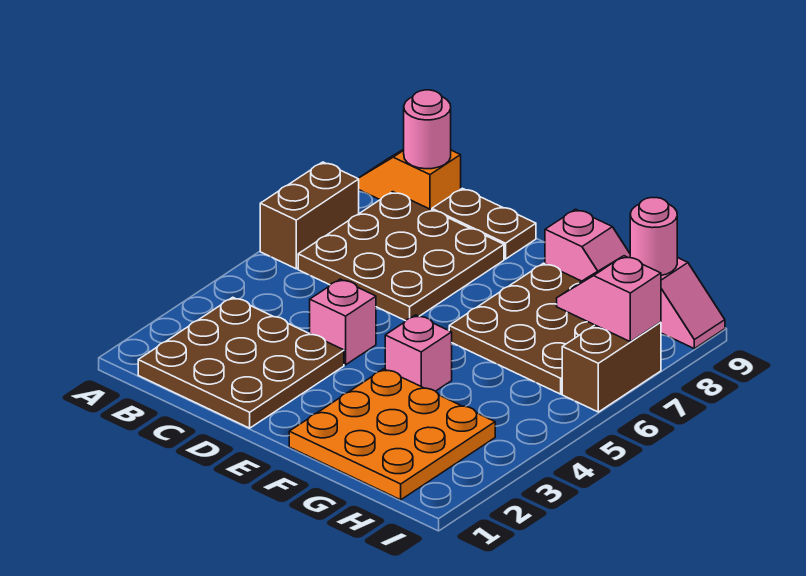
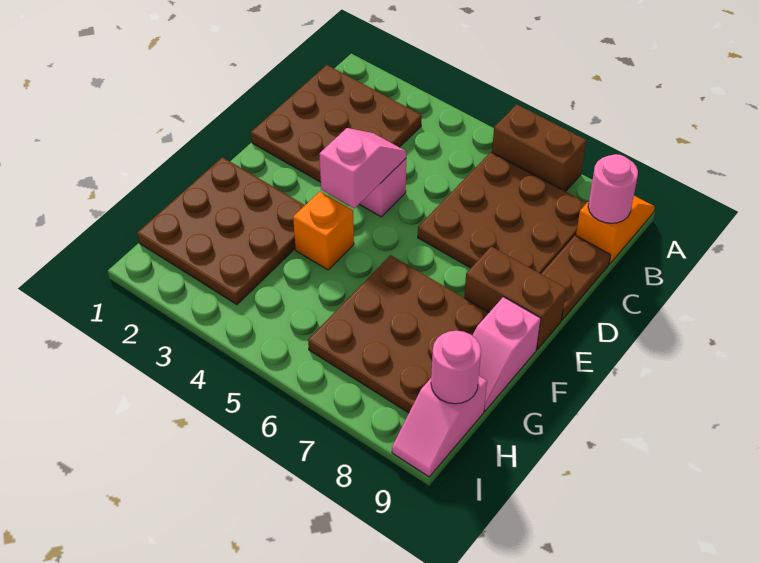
orange 3x3 plate [289,369,495,500] -> brown 3x3 plate [137,157,305,304]
pink 1x1 brick [385,315,452,391] -> orange 1x1 brick [293,192,354,270]
pink 1x2 slope [557,256,661,342] -> pink 1x2 slope moved to [319,128,406,208]
brown 1x2 brick [562,322,661,412] -> brown 1x2 brick moved to [464,246,566,349]

